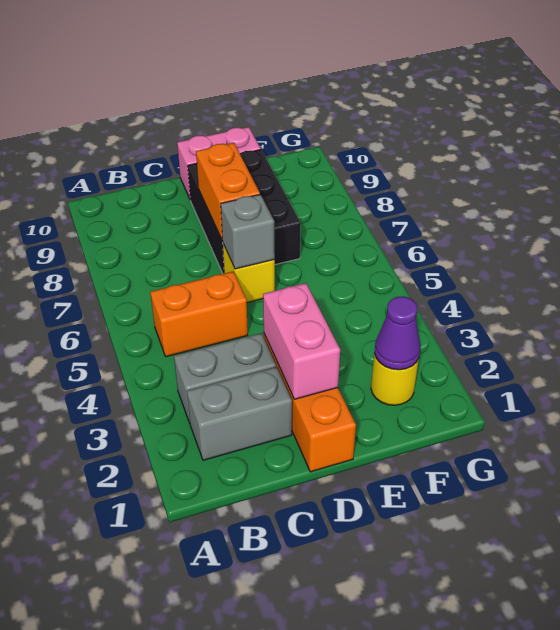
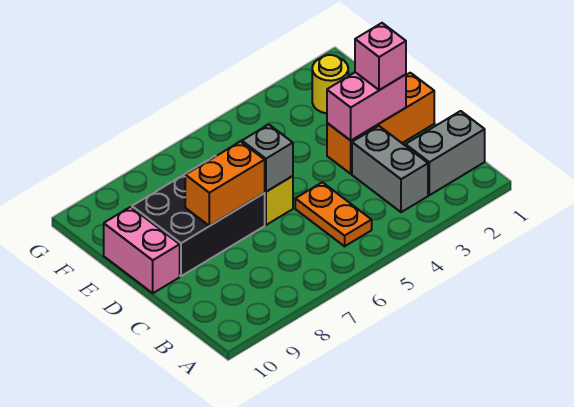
grey 1x2 brick [187,367,292,460] -> grey 1x2 brick turned to [405,111,485,195]
orange 1x2 brick [150,271,248,357] -> orange 1x2 plate [295,182,372,246]
none -> pink 1x1 brick [355,23,406,90]
purple 1x1 cone [374,297,420,370] -> none

